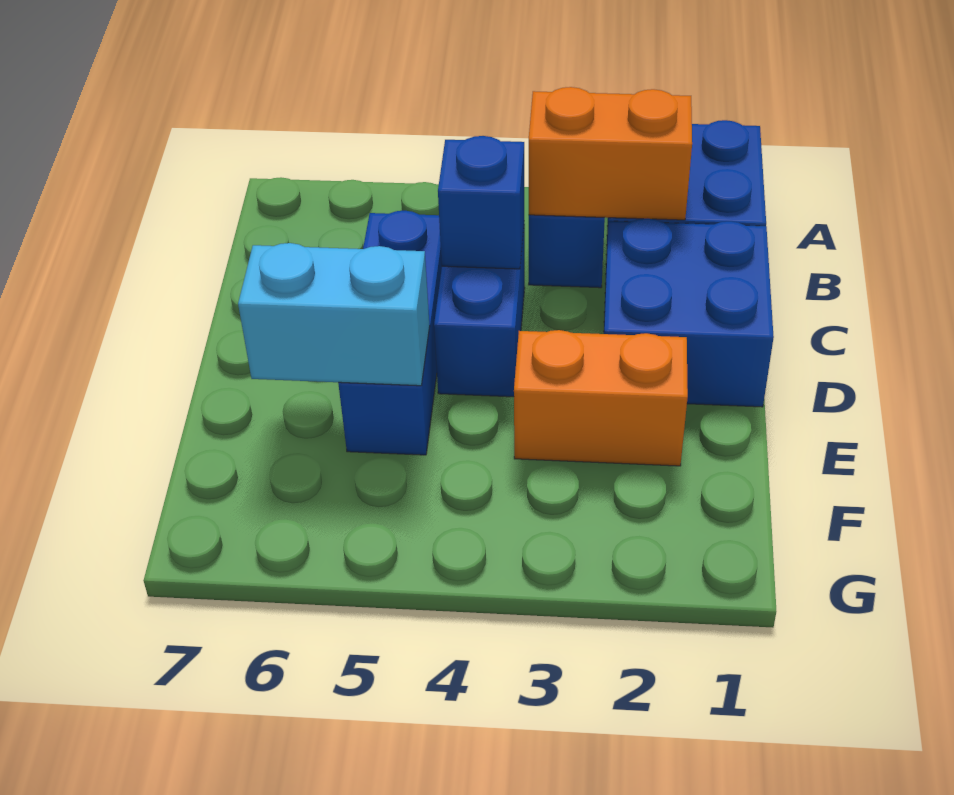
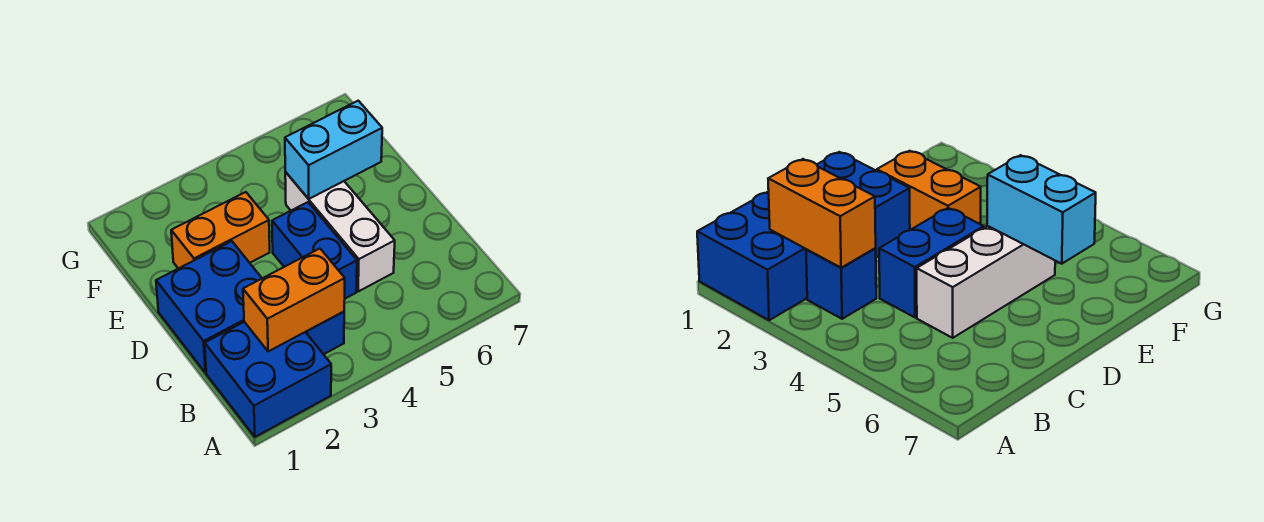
blue 1x1 brick [438,136,524,269] -> none
blue 1x3 brick [338,211,442,455] -> white 1x3 brick [285,172,395,291]

